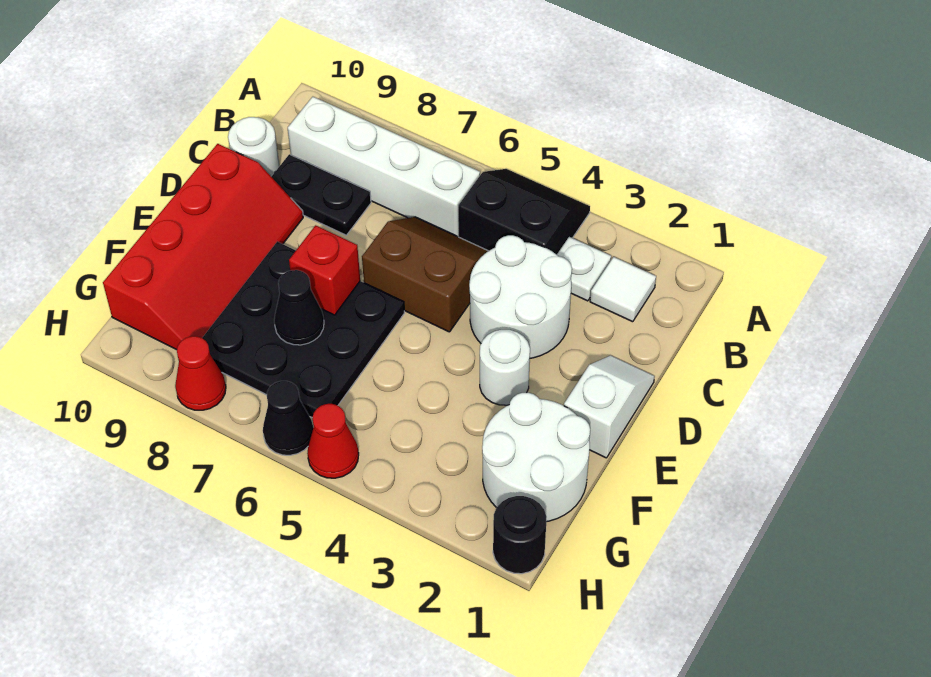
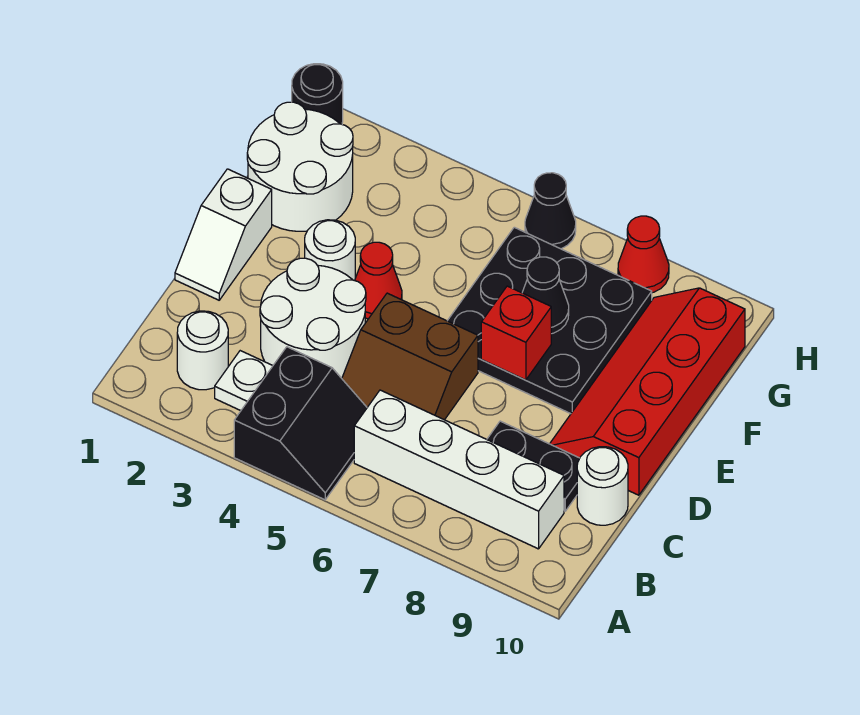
black 2x2 slope [458,169,590,255] -> black 2x2 slope turned to [234,347,367,500]
white 1x1 tile [590,257,656,322] -> white 1x1 round brick [177,311,228,390]
red 1x1 cone [307,404,359,478] -> red 1x1 cone moved to [355,242,402,319]

